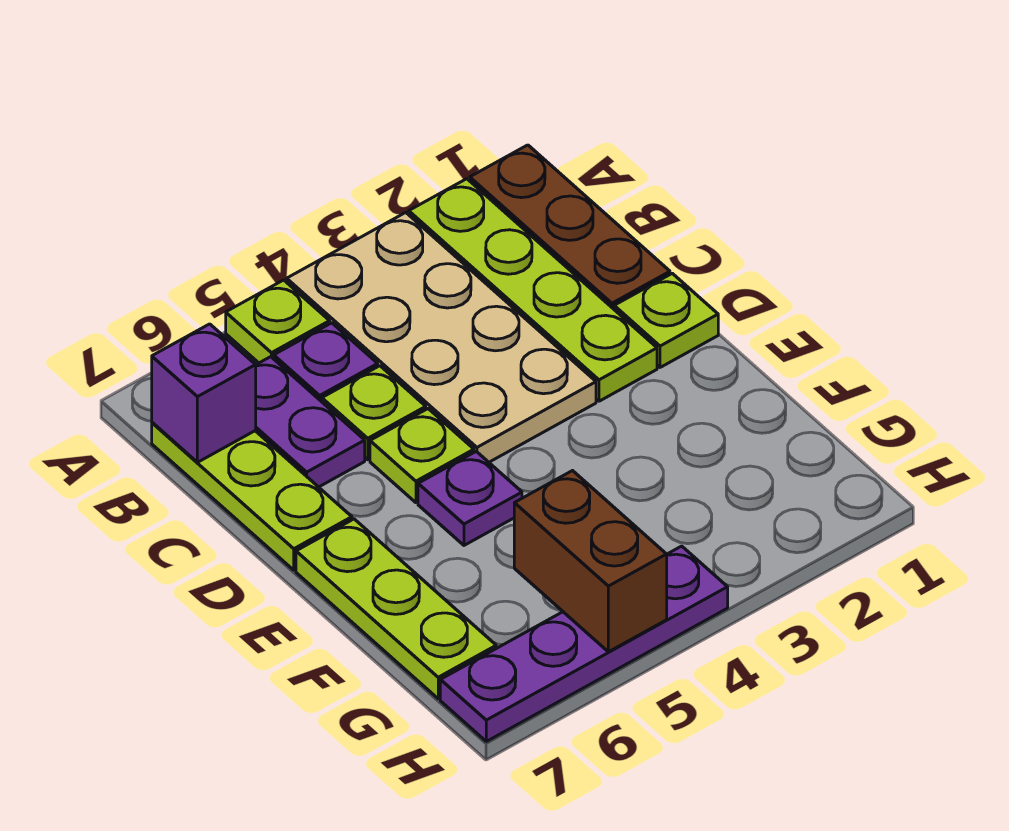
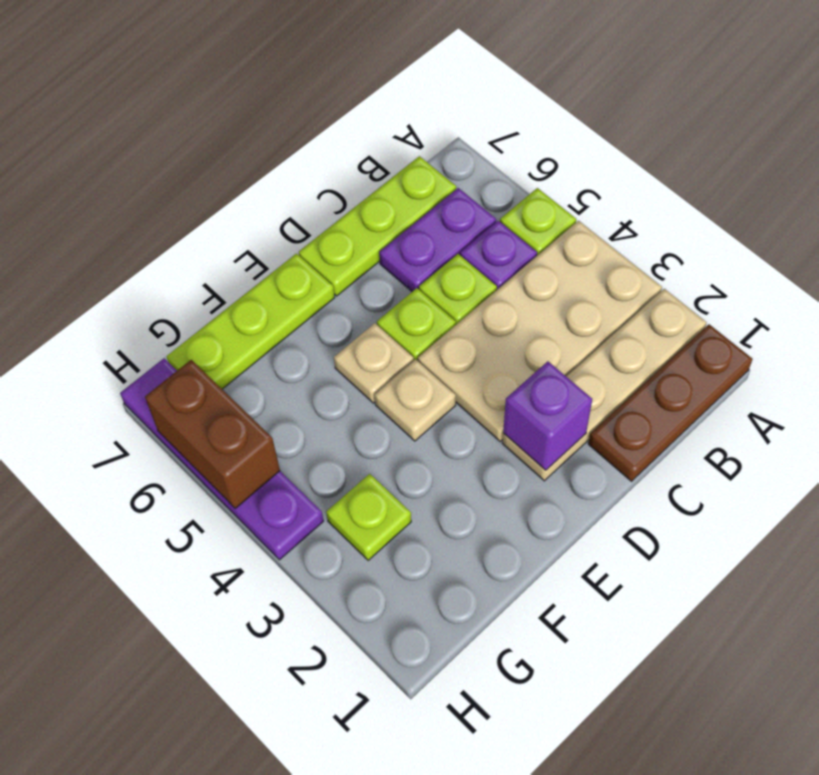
lime 1x4 plate [409,179,657,401] -> tan 1x4 plate [502,289,707,481]
purple 1x1 brick [152,324,256,462] -> purple 1x1 brick moved to [503,361,592,470]
lime 1x1 plate [614,273,718,367] -> lime 1x1 plate moved to [326,474,411,560]
none -> tan 1x1 plate [375,359,456,441]
purple 1x1 plate [418,451,522,545] -> tan 1x1 plate [334,323,414,403]
brown 1x2 brick [514,471,667,652] -> brown 1x2 brick turned to [145,360,280,509]

